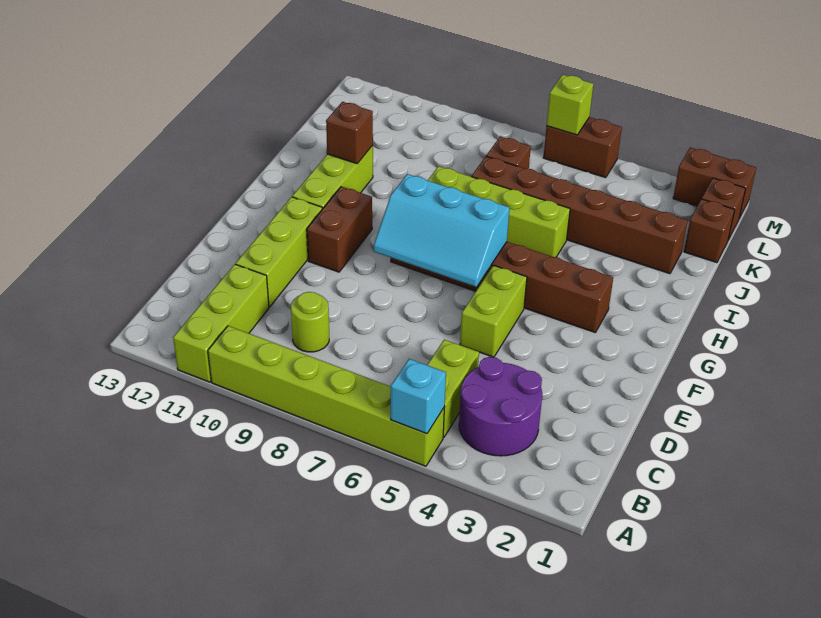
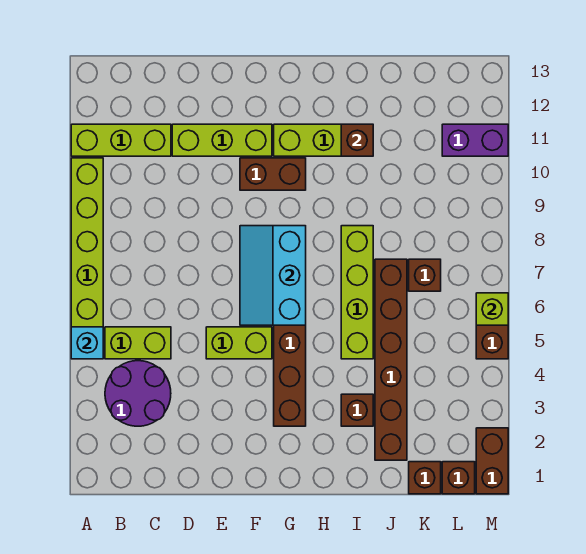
lime 1x1 round brick [291,292,329,352] -> none
none -> brown 1x1 brick [341,394,373,426]
none -> purple 1x2 brick [442,124,508,156]

